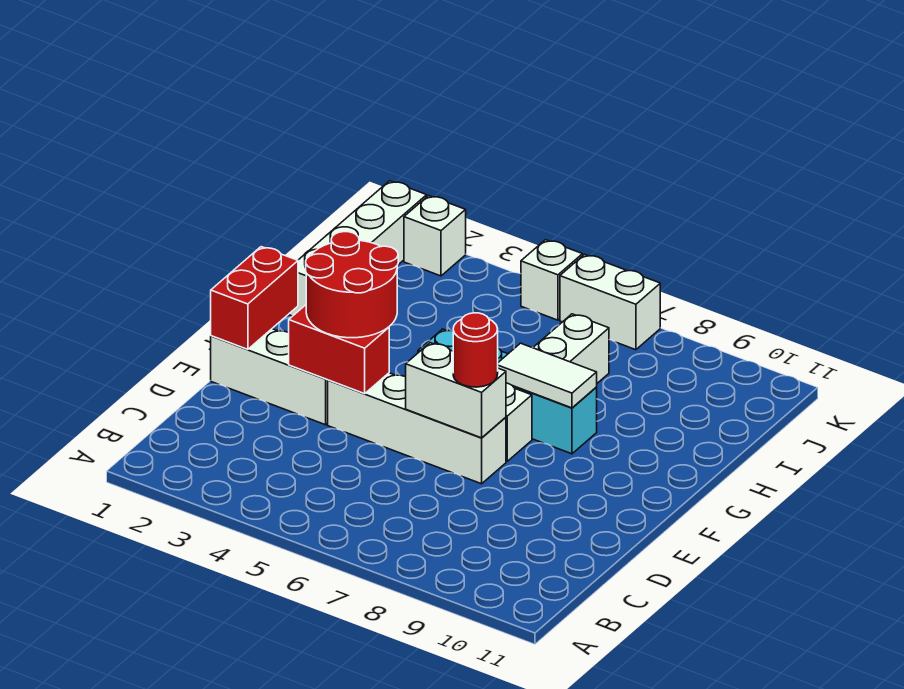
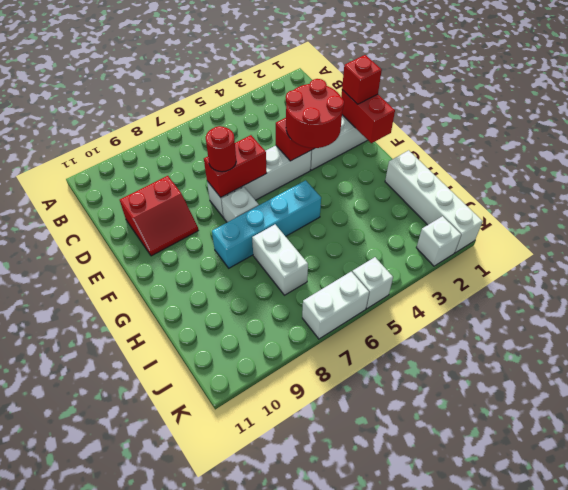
none -> red 2x2 slope [120,176,198,256]
none -> red 1x1 brick [342,55,382,104]
white 1x2 brick [406,343,506,438] -> red 1x2 brick [204,135,267,197]
white 1x2 tile [498,343,597,408] -> none

